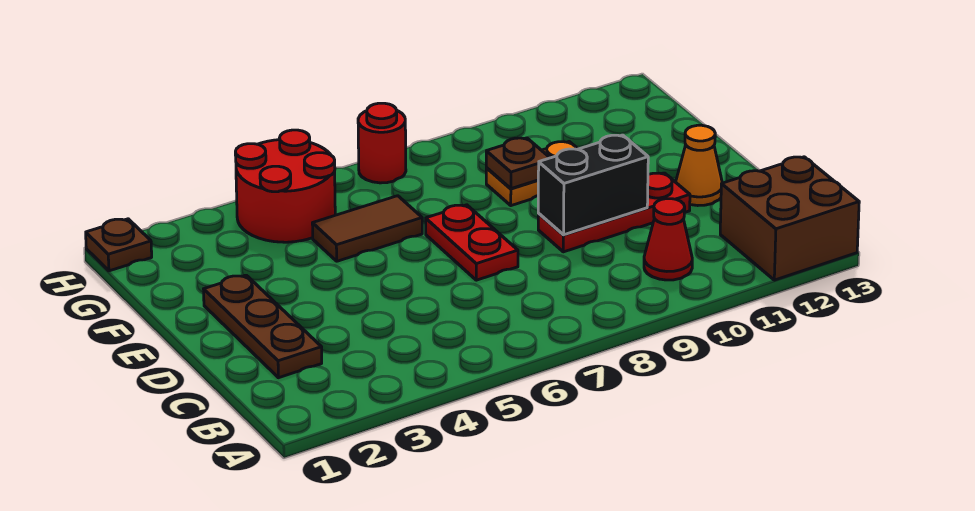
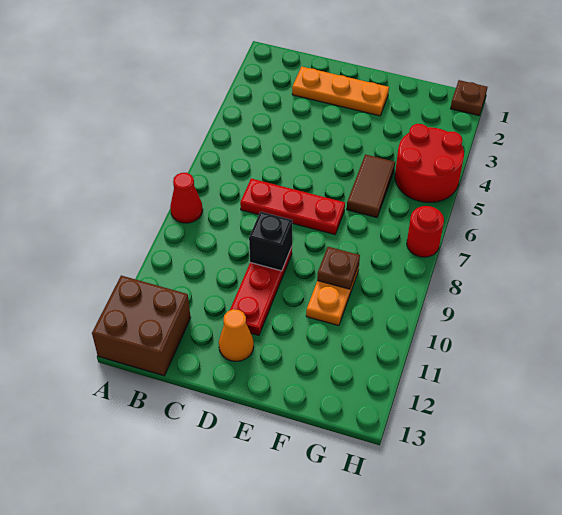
red 1x1 cone [644,199,692,280] -> red 1x1 cone moved to [170,173,203,223]
brown 1x3 plate [204,275,322,378] -> orange 1x3 plate [292,67,389,116]
red 1x2 plate [426,205,518,280] -> red 1x3 plate [240,179,345,235]
black 1x2 brick [538,135,648,235] -> black 1x1 brick [249,212,293,271]

